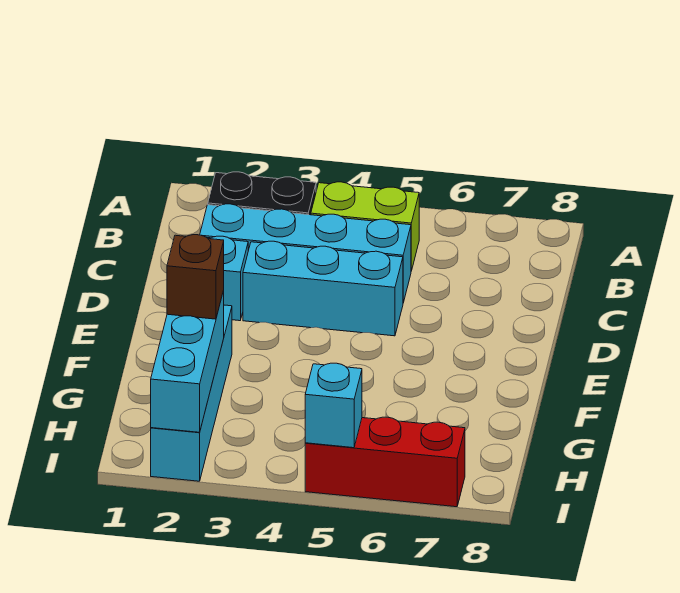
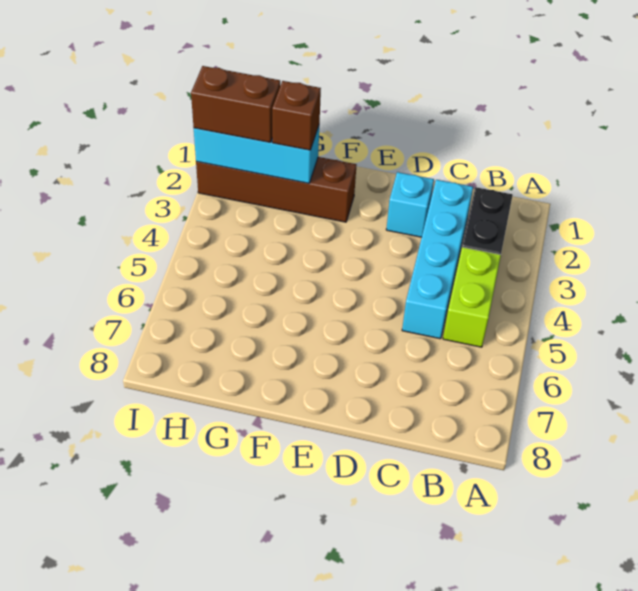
cyan 1x3 brick [243,241,403,336] -> none
cyan 1x4 brick [151,305,232,481] -> brown 1x4 brick [196,157,356,222]
none -> brown 1x2 brick [191,66,280,142]
red 1x3 brick [305,417,465,507] -> none
cyan 1x1 brick [305,363,362,448] -> none

